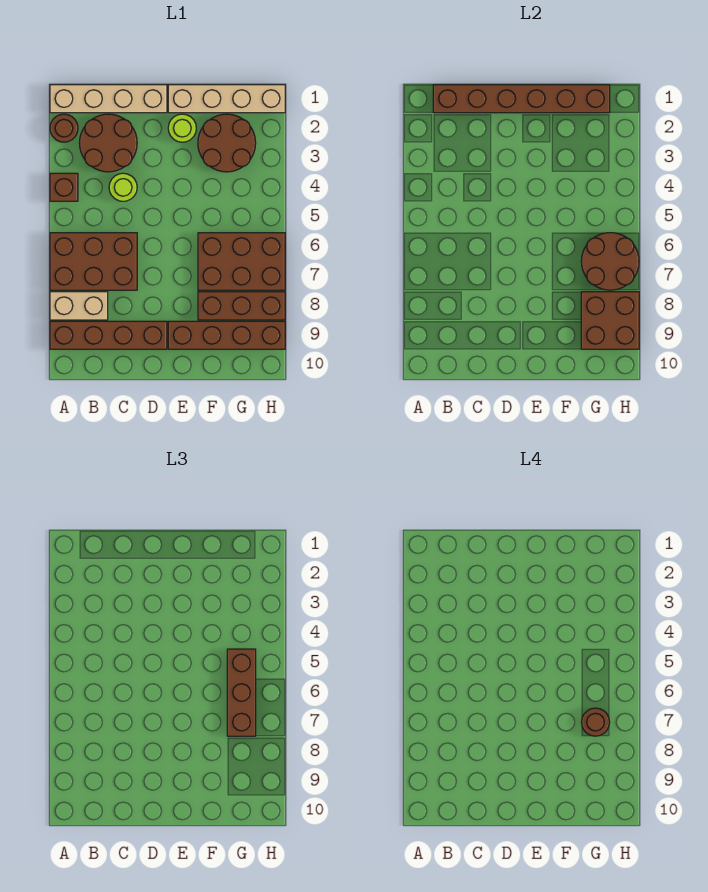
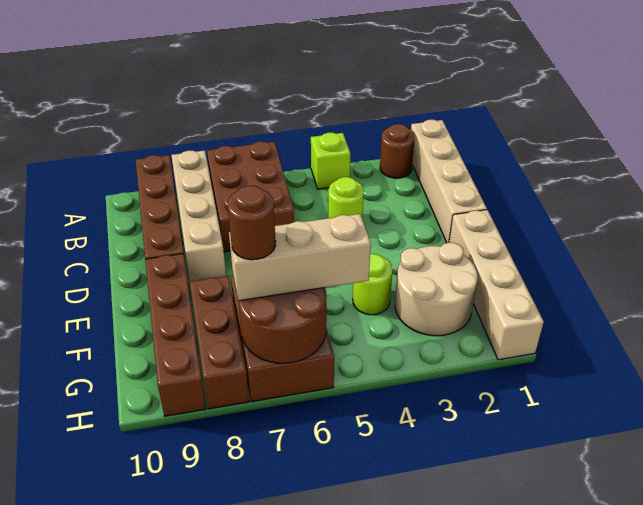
brown 1x1 brick [50,173,78,201] -> lime 1x1 brick [311,133,350,189]
tan 1x2 brick [50,292,108,320] -> tan 1x4 brick [171,150,226,282]
brown 1x6 brick [433,85,610,113] -> none
brown 2x2 round brick [80,114,137,172] -> none
lime 1x1 round brick [168,114,196,142] -> lime 1x1 round brick moved to [353,254,392,315]
brown 2x2 round brick [198,114,256,172] -> tan 2x2 round brick [395,242,478,336]
brown 1x3 brick [227,649,256,736] -> tan 1x3 brick [229,214,371,301]
brown 2x2 brick [581,292,639,349] -> none

